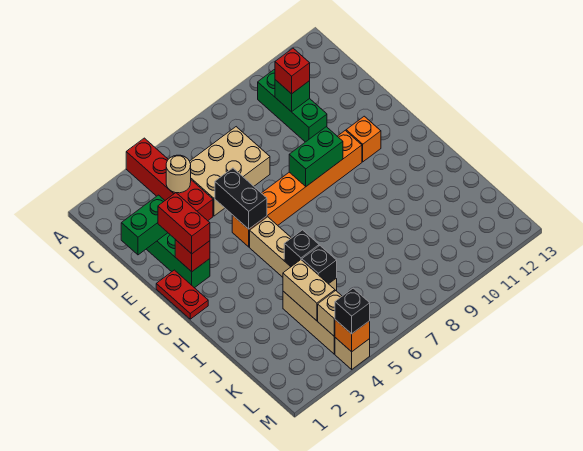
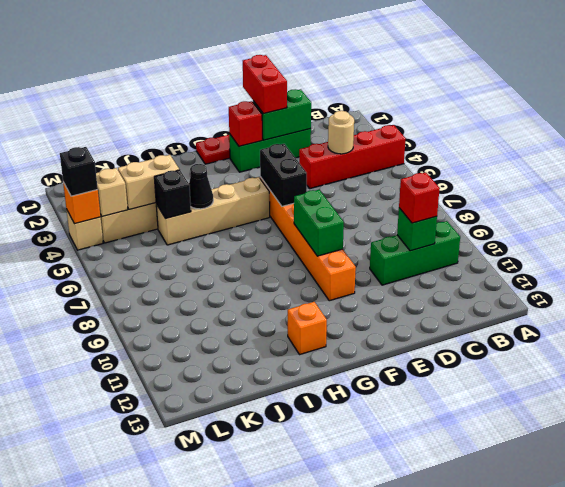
tan 2x3 brick [190,127,270,216] -> none
green 1x2 brick [121,195,168,255] -> green 1x2 brick turned to [253,89,311,140]
red 1x2 brick [158,193,210,254] -> red 1x2 brick turned to [243,55,287,114]
black 1x2 brick [215,168,267,229] -> black 1x2 brick turned to [260,144,307,206]
orange 1x1 brick [346,116,381,162] -> orange 1x1 brick moved to [288,302,327,355]
black 1x1 brick [284,230,319,267] -> black 1x1 cone [189,164,213,209]

